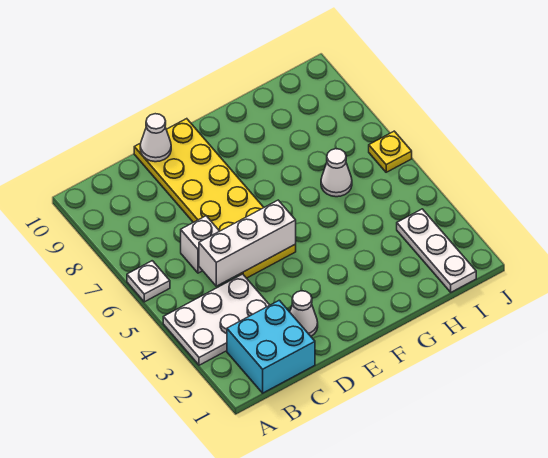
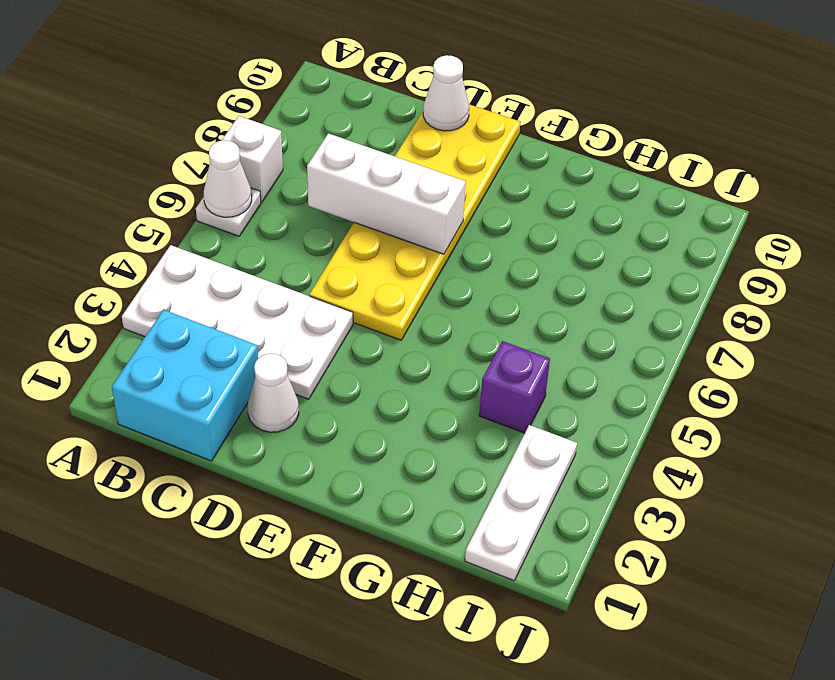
white 2x3 plate [163,274,269,365] -> white 2x4 plate [122,245,353,399]
white 1x3 brick [199,200,296,286] -> white 1x3 brick moved to [307,133,466,254]
white 1x1 brick [181,216,219,273] -> white 1x1 brick moved to [221,116,283,202]
none -> purple 1x1 brick [479,341,550,433]
white 1x1 cone [321,149,352,197] -> white 1x1 cone moved to [204,140,252,217]
yellow 1x1 plate [369,131,412,172] -> none

